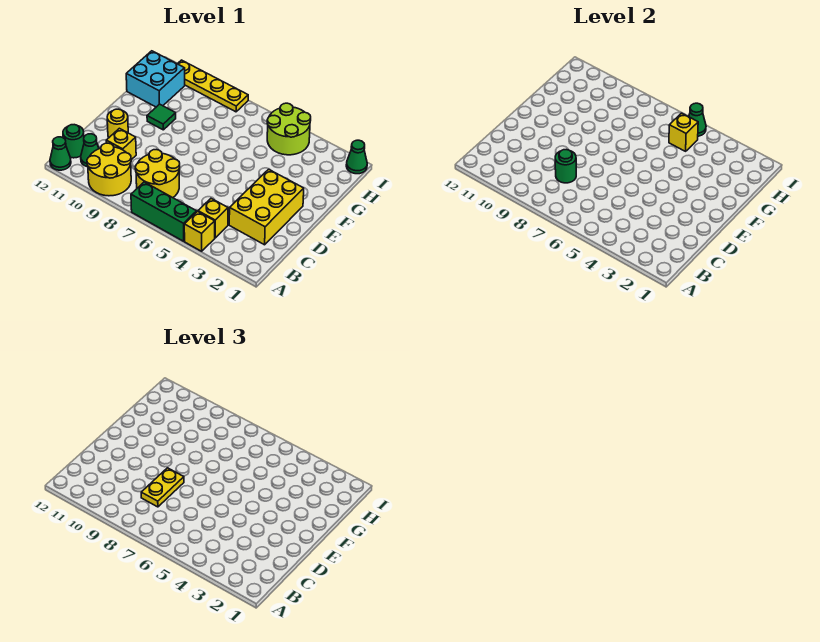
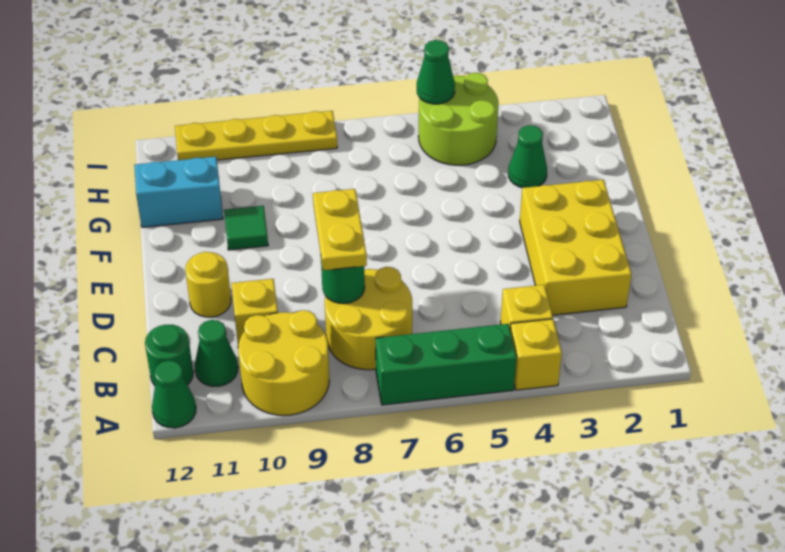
cyan 2x2 brick [126,51,185,107] -> cyan 1x2 brick [134,157,223,227]
yellow 1x1 brick [669,113,698,151] -> none
green 1x1 cone [346,140,367,174] -> green 1x1 cone moved to [508,125,547,188]

